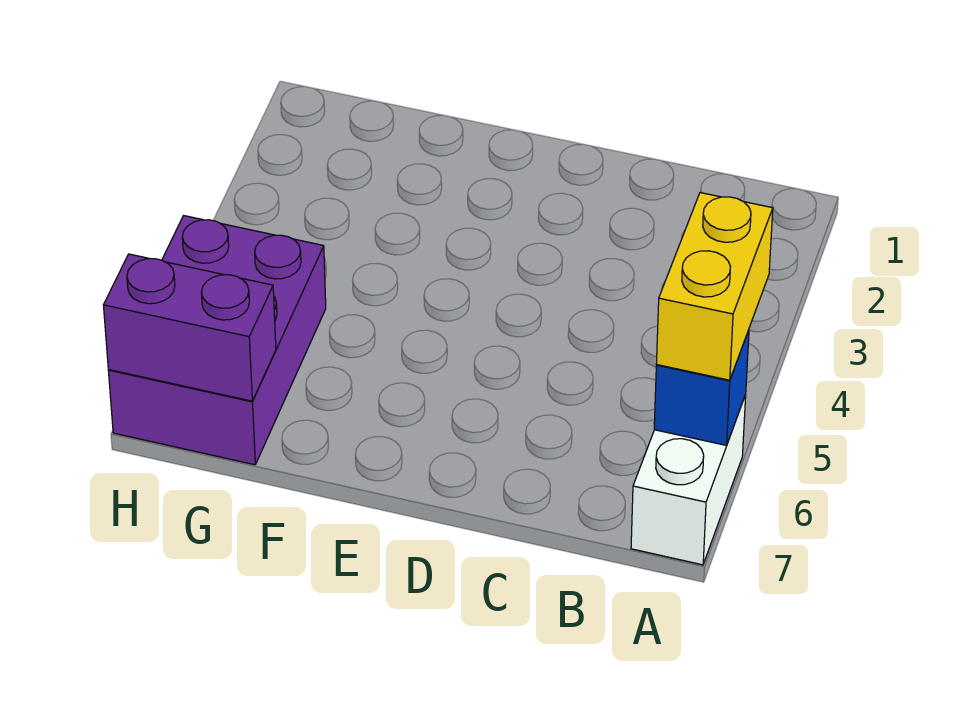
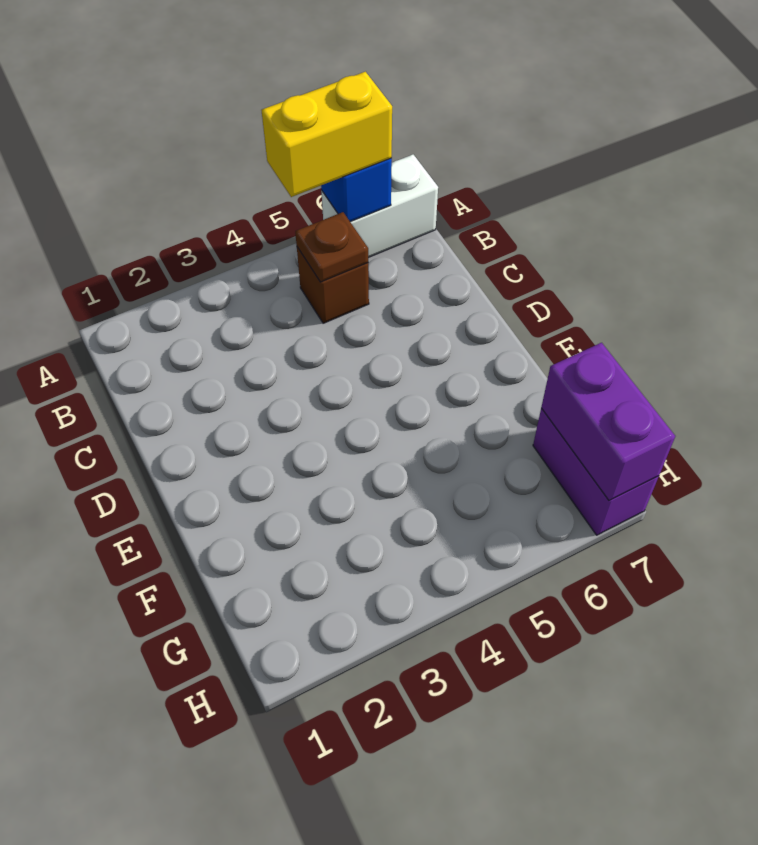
none -> brown 1x1 brick [297,247,369,323]
none -> brown 1x1 plate [295,212,368,282]
purple 2x3 brick [108,216,326,465] -> purple 1x2 brick [533,408,659,535]

